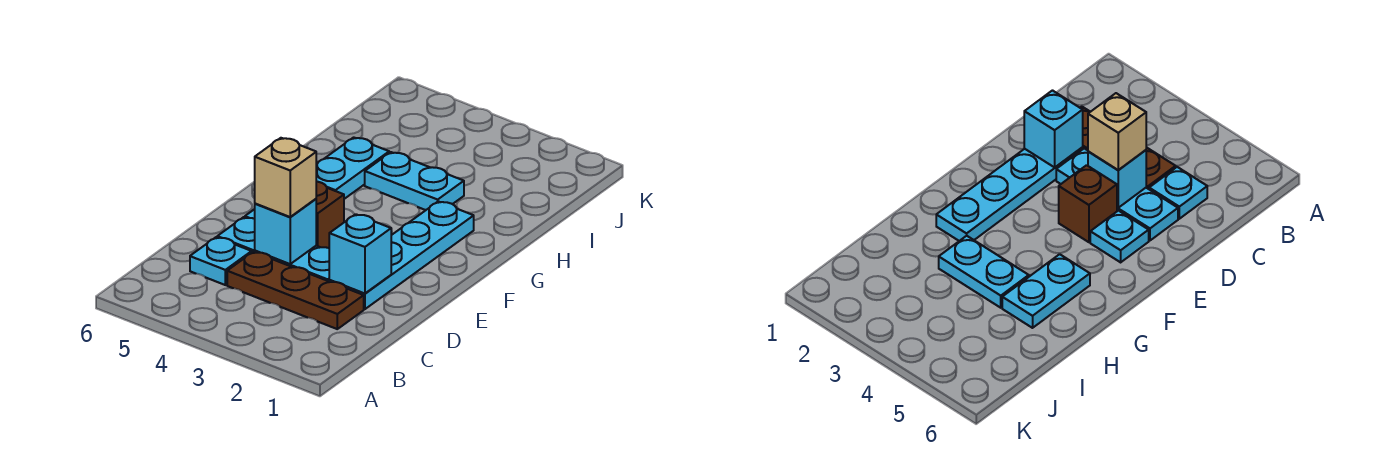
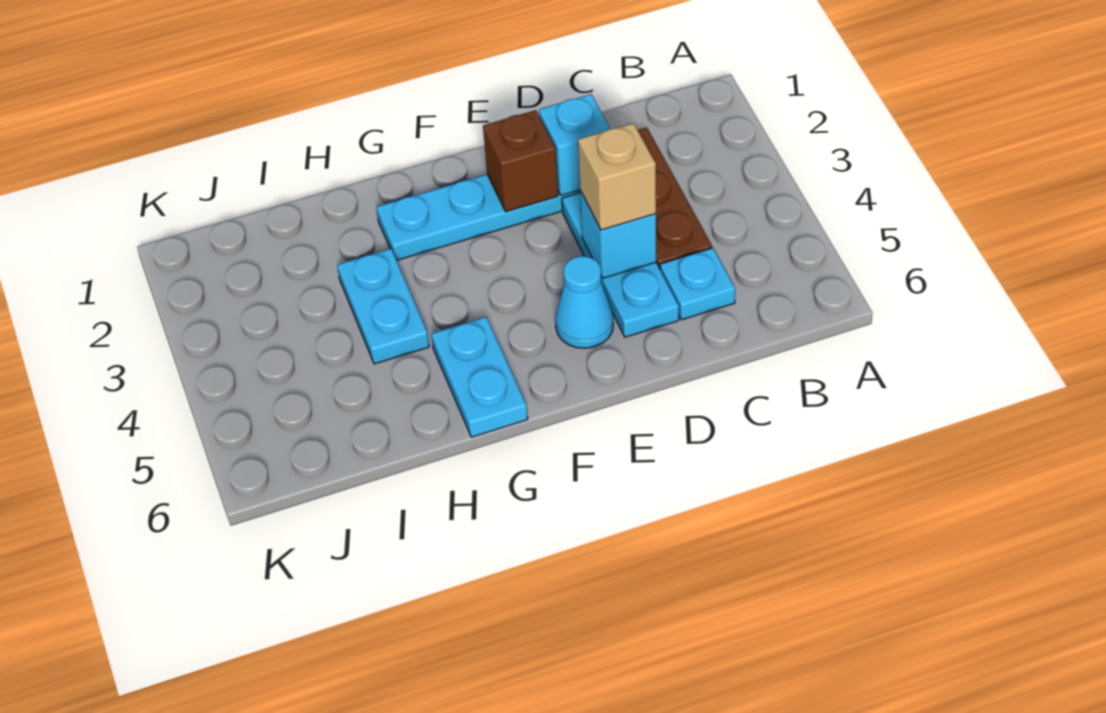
brown 1x1 brick [316,181,344,248] -> brown 1x1 brick moved to [483,110,558,212]
cyan 1x1 plate [1090,211,1149,262] -> cyan 1x1 cone [555,256,614,348]
cyan 1x2 plate [316,137,389,199] -> cyan 1x2 plate turned to [431,317,528,437]

